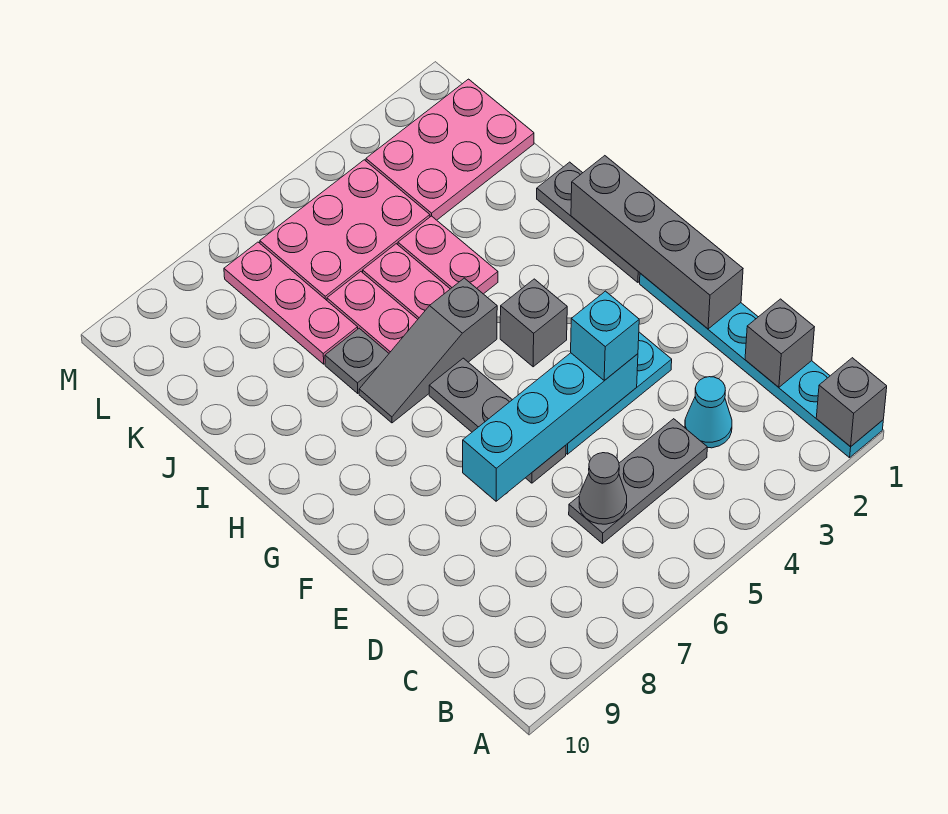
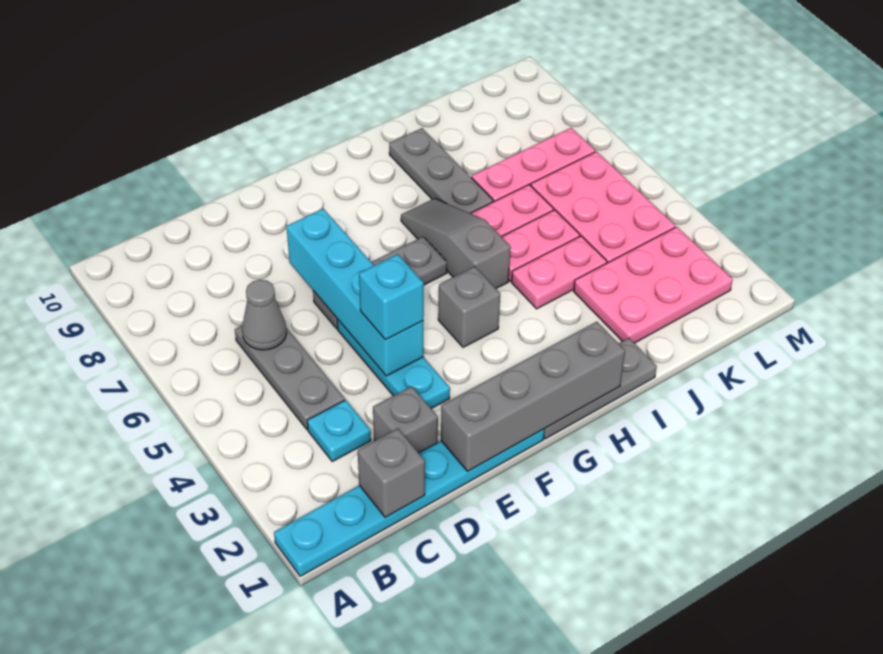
grey 1x1 brick [816,358,887,447] -> grey 1x1 brick moved to [373,386,438,453]
cyan 1x1 cone [685,377,732,448] -> cyan 1x1 plate [307,400,371,461]
grey 1x1 plate [325,328,389,393] -> grey 1x3 plate [389,128,493,213]
pink 2x3 plate [366,79,534,220] -> pink 2x3 plate turned to [574,227,733,343]

